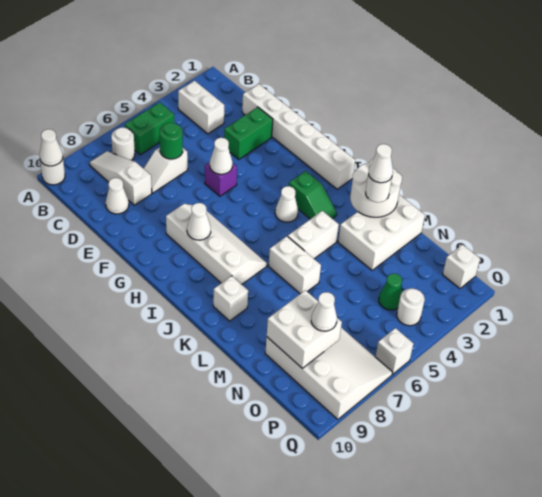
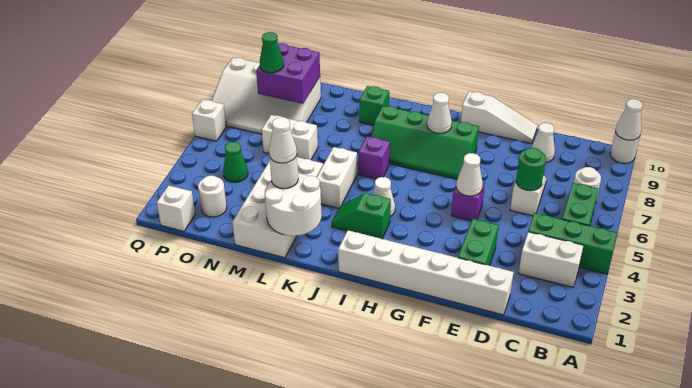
none -> green 1x3 brick [528,213,617,274]
white 1x3 slope [90,151,152,205] -> white 1x3 slope moved to [461,91,537,144]
white 2x4 slope [166,204,267,284] -> green 2x4 slope [371,106,479,179]
none -> purple 1x1 brick [358,137,390,179]
white 1x2 brick [269,236,321,294] -> white 1x2 brick moved to [262,115,318,160]
white 1x1 brick [213,276,248,321] -> green 1x1 brick [359,86,389,125]
white 2x3 brick [338,195,425,270] -> white 2x4 brick [232,157,323,258]
white 2x2 brick [267,290,342,368] -> purple 2x2 brick [256,43,320,104]
white 1x1 cone [311,292,337,331] -> green 1x1 cone [260,32,284,73]
white 1x1 round brick [397,288,425,326] -> white 1x1 round brick moved to [198,176,227,217]

